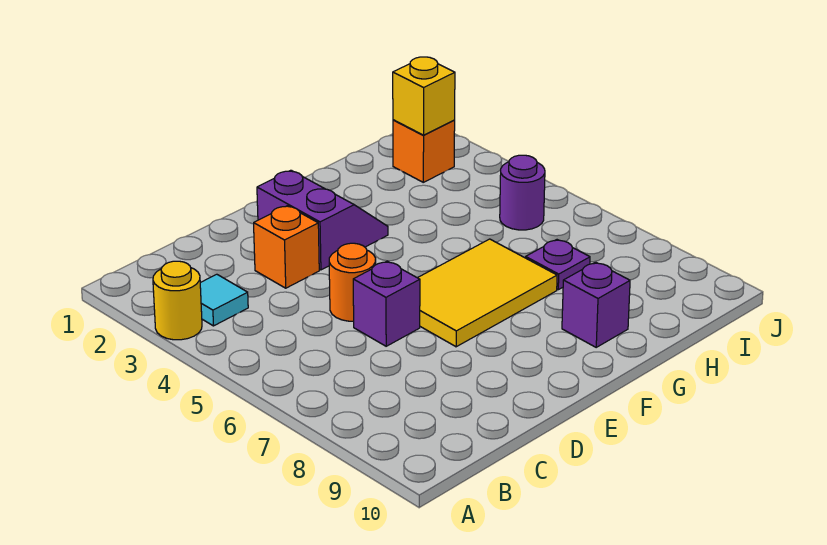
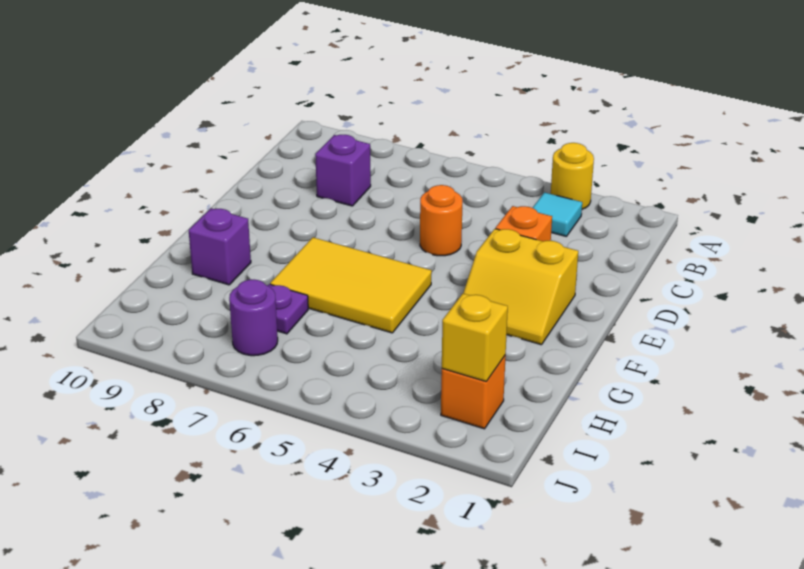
purple 1x1 brick [353,261,420,346] -> purple 1x1 brick moved to [315,135,371,206]
purple 2x2 slope [257,170,388,270] -> yellow 2x2 slope [464,229,578,345]
yellow 2x3 tile [418,239,557,347] -> yellow 2x3 tile turned to [270,237,432,333]
purple 1x1 round brick [500,155,545,230] -> purple 1x1 round brick moved to [229,279,278,356]

